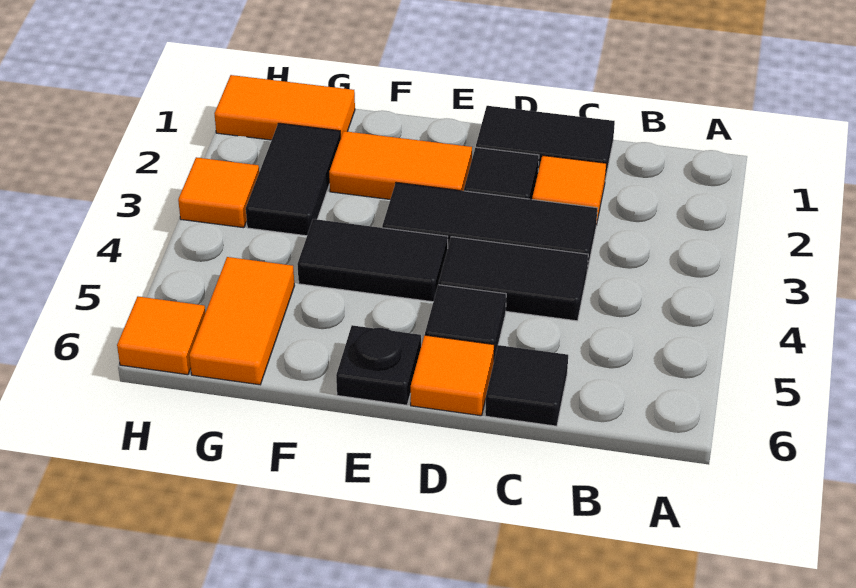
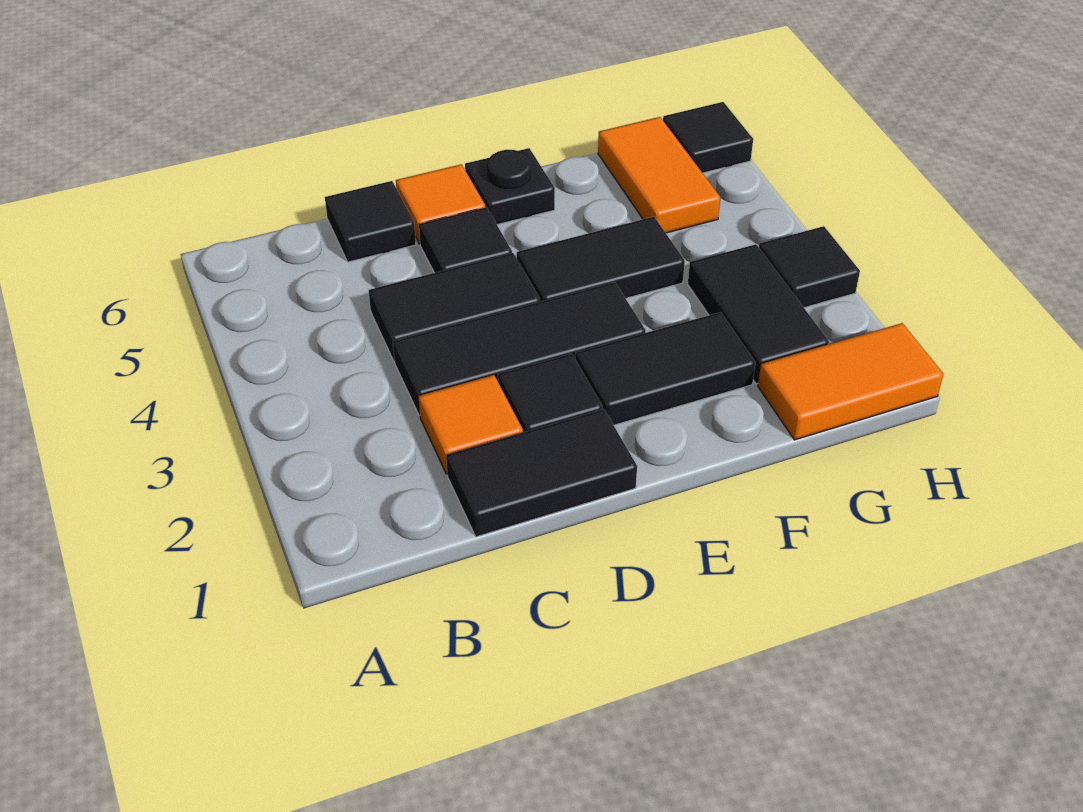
orange 1x2 tile [329,131,472,199] -> black 1x2 tile [575,312,755,425]
orange 1x1 tile [178,157,259,228] -> black 1x1 tile [759,226,860,308]
orange 1x1 tile [117,297,205,375] -> black 1x1 tile [663,102,753,173]

